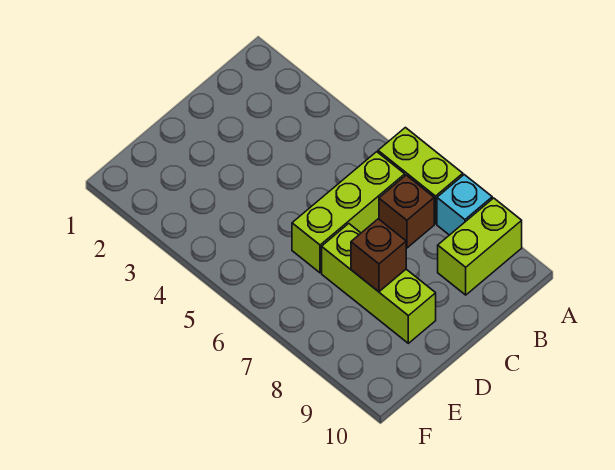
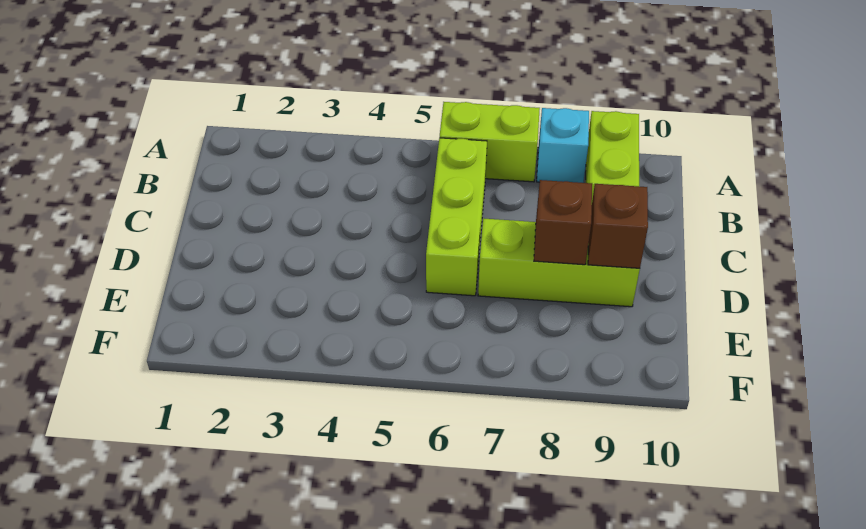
brown 1x1 brick [379,175,434,248] -> brown 1x1 brick moved to [588,184,648,268]

